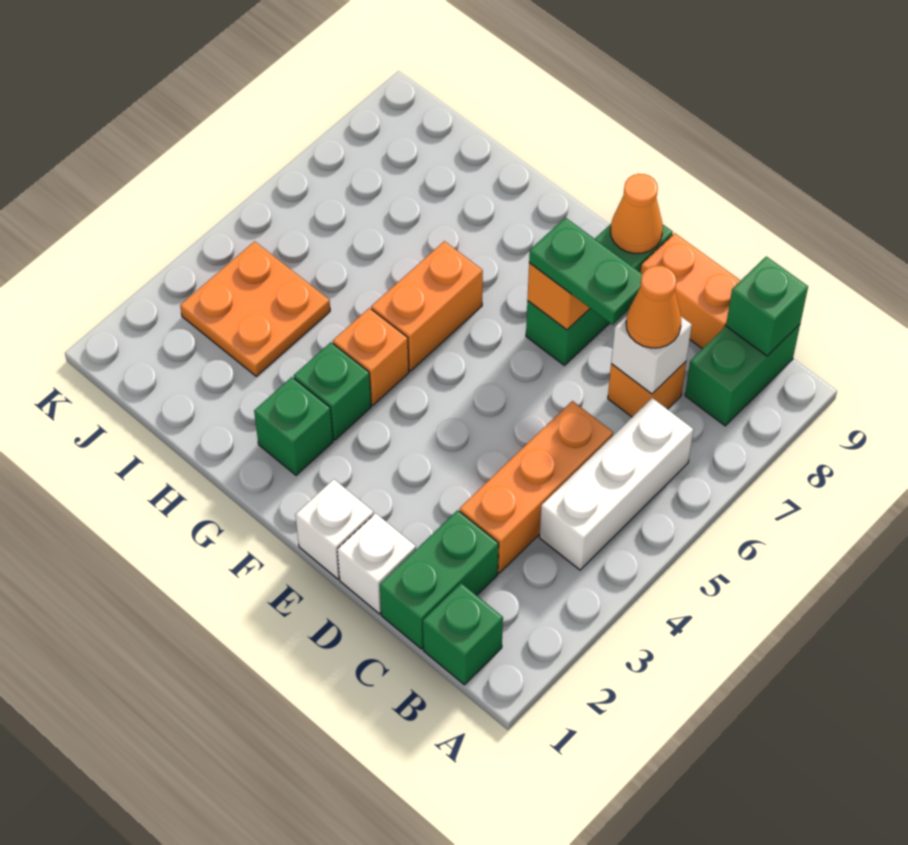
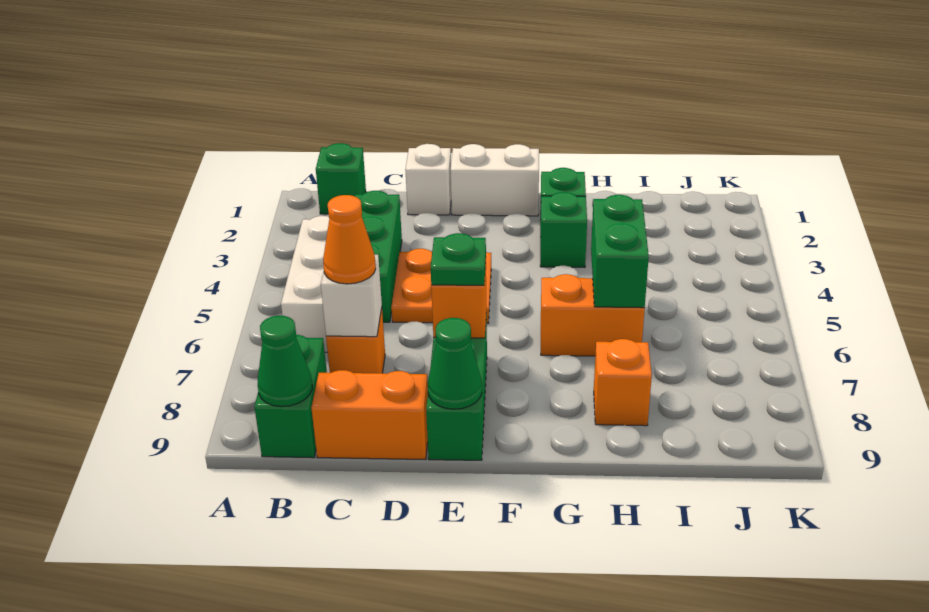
green 1x1 brick [726,256,808,356] -> green 1x1 cone [258,316,312,407]
green 1x2 brick [380,510,499,649] -> green 1x2 brick moved to [591,195,649,308]
orange 1x3 brick [460,401,613,573] -> green 1x3 brick [355,191,402,322]
green 1x2 plate [529,218,642,325] -> green 1x1 plate [431,233,486,285]
white 1x1 brick [295,479,374,579] -> white 1x2 brick [451,144,539,216]
orange 1x1 cone [611,174,663,254] -> green 1x1 cone [428,318,482,409]
orange 1x1 brick [333,308,409,405] -> orange 1x1 brick moved to [594,339,652,426]
orange 1x2 brick [371,241,483,371] -> orange 1x2 brick turned to [541,274,645,356]
orange 2x2 plate [180,241,330,376] -> orange 2x2 plate moved to [391,249,491,323]

